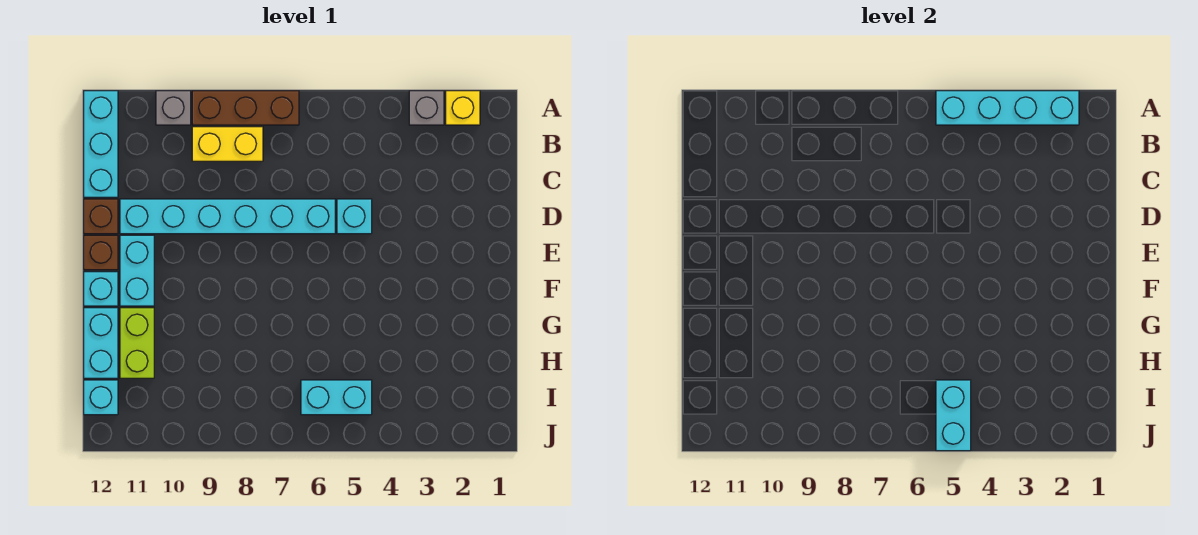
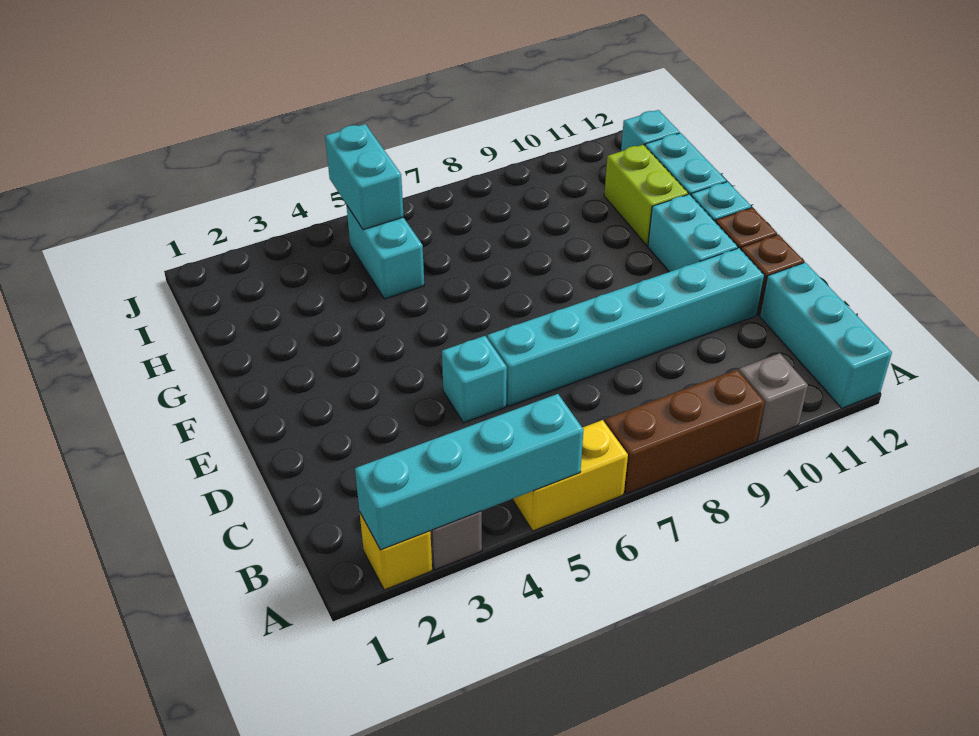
yellow 1x2 brick [192,127,263,161] -> yellow 1x2 brick moved to [512,420,628,531]
cyan 1x2 brick [301,380,372,415] -> cyan 1x2 brick turned to [346,205,424,299]

